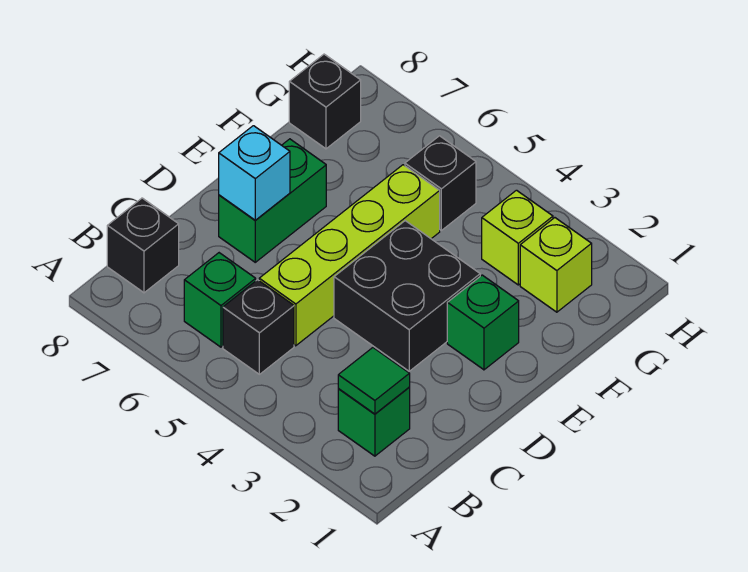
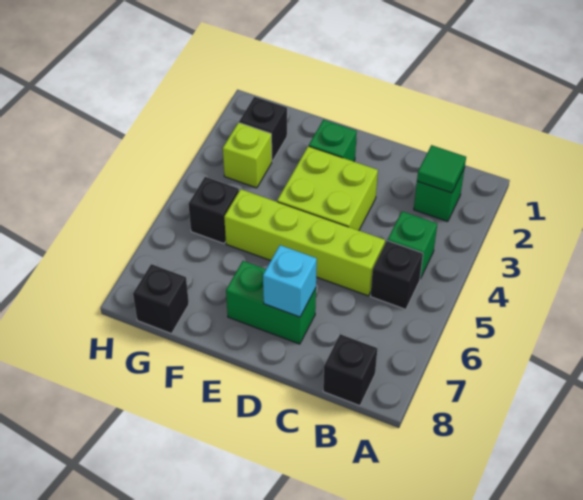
green 1x1 brick [184,253,256,347] -> green 1x1 brick moved to [388,211,437,279]
black 2x2 brick [334,221,480,371] -> lime 2x2 brick [277,146,378,230]
lime 1x1 brick [520,218,592,312] -> black 1x1 brick [239,97,287,161]

